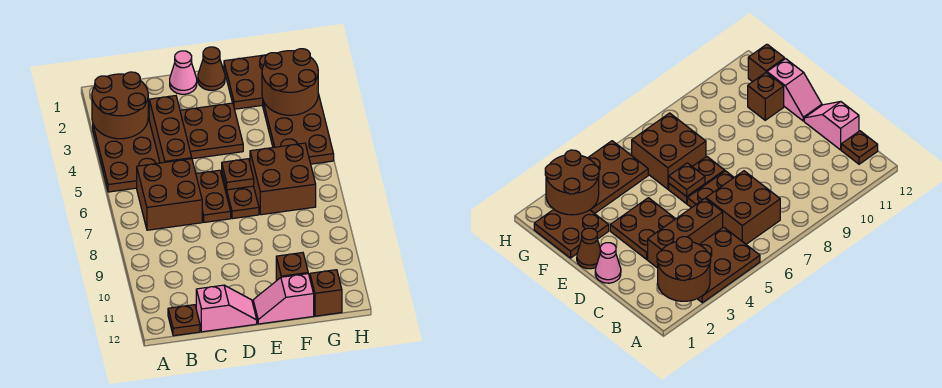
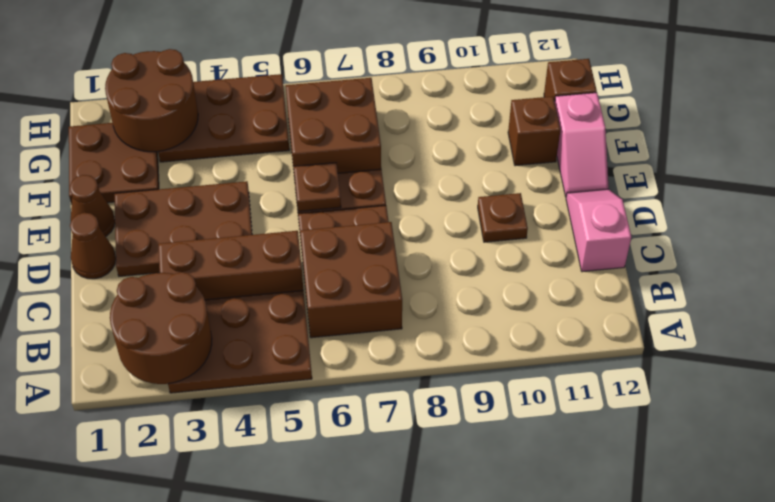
brown 1x1 plate [168,305,200,336] -> brown 1x1 plate moved to [478,193,528,242]
pink 1x1 cone [170,51,197,94] -> brown 1x1 cone [70,213,116,279]
brown 2x2 plate [180,103,243,159] -> brown 2x3 plate [114,181,252,276]

